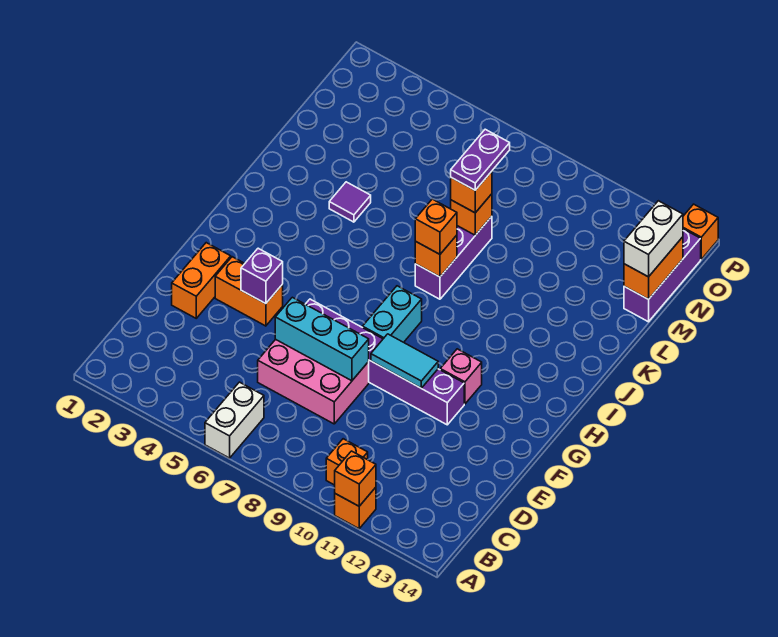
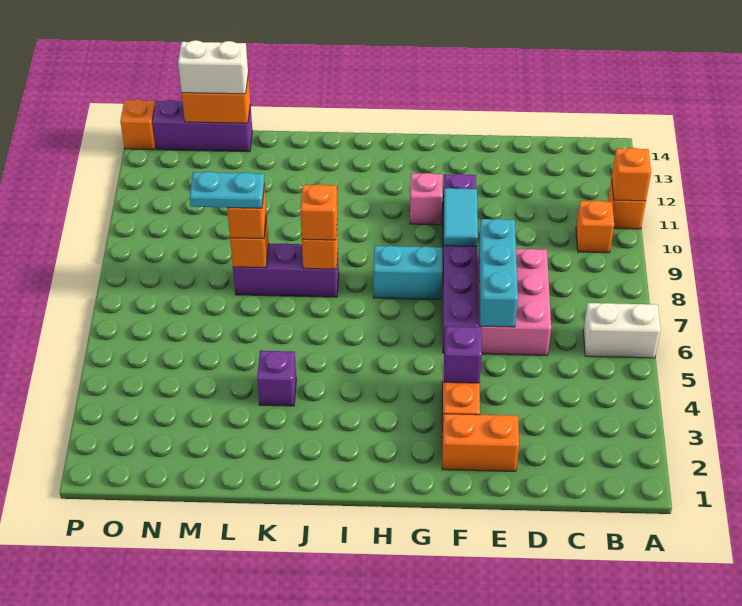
purple 1x1 tile [329,182,371,222] -> purple 1x1 brick [257,351,296,406]
purple 1x2 plate [451,129,510,190] -> cyan 1x2 plate [190,172,265,208]

